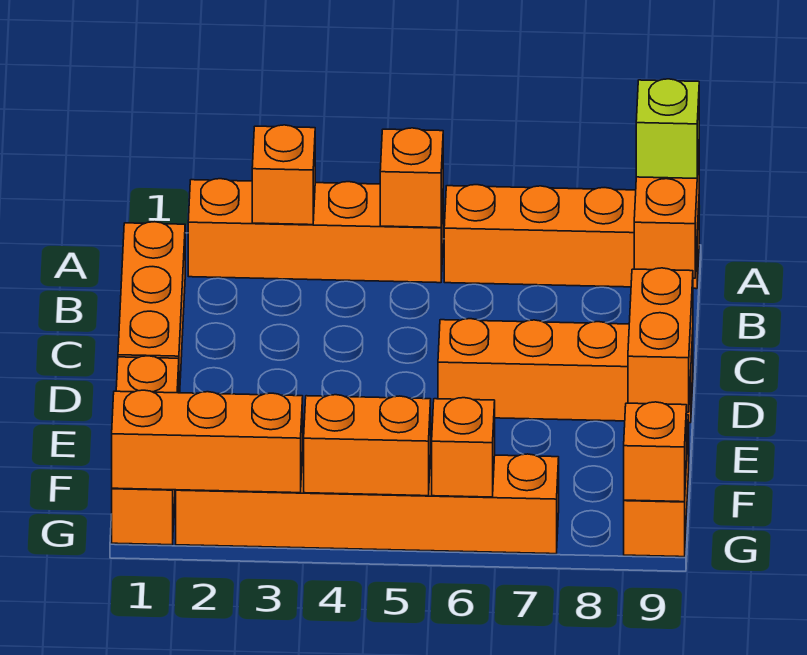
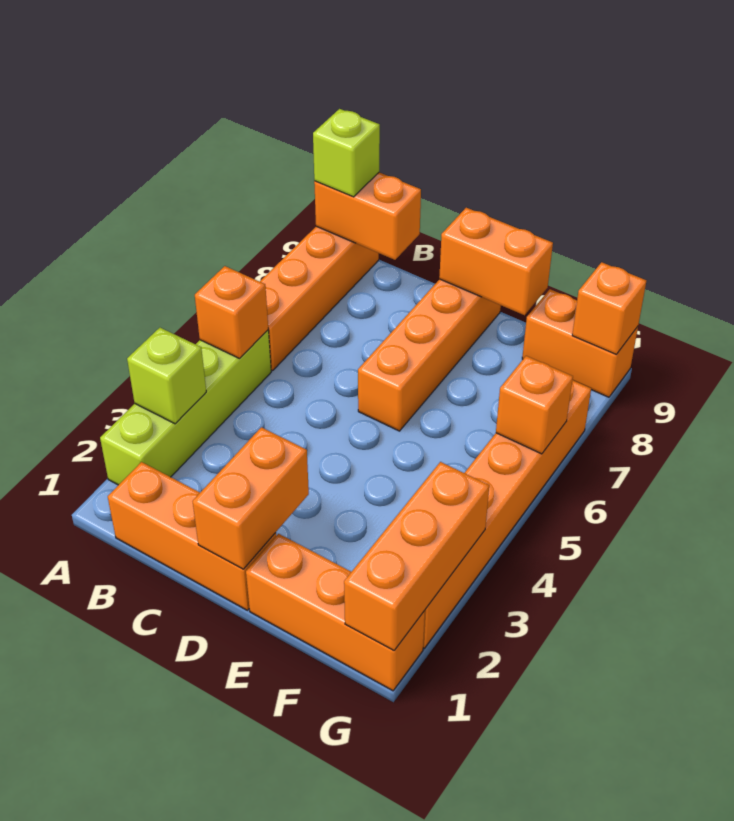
orange 1x4 brick [188,179,443,283] -> lime 1x4 brick [100,330,271,485]
orange 1x1 brick [252,125,315,225] -> lime 1x1 brick [127,328,206,424]
orange 1x2 brick [304,395,431,496] -> orange 1x2 brick moved to [192,427,309,569]

